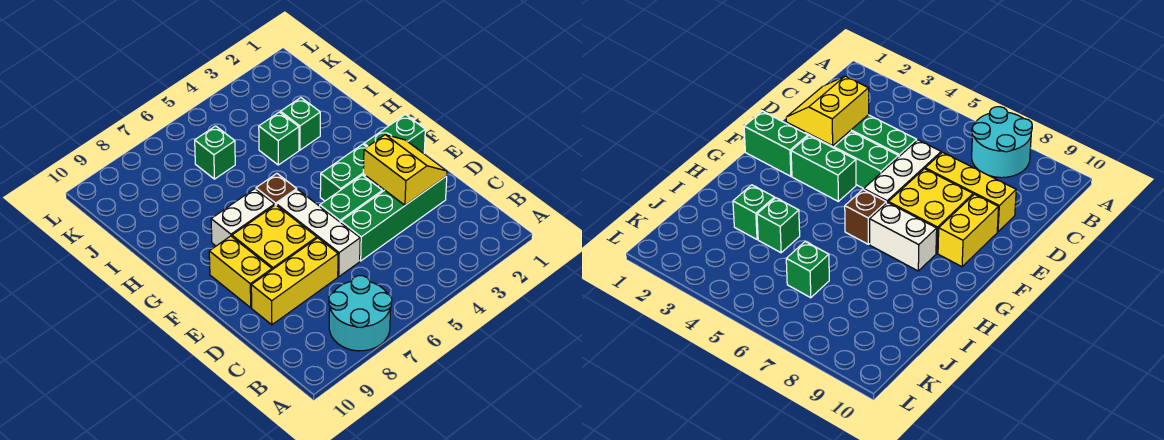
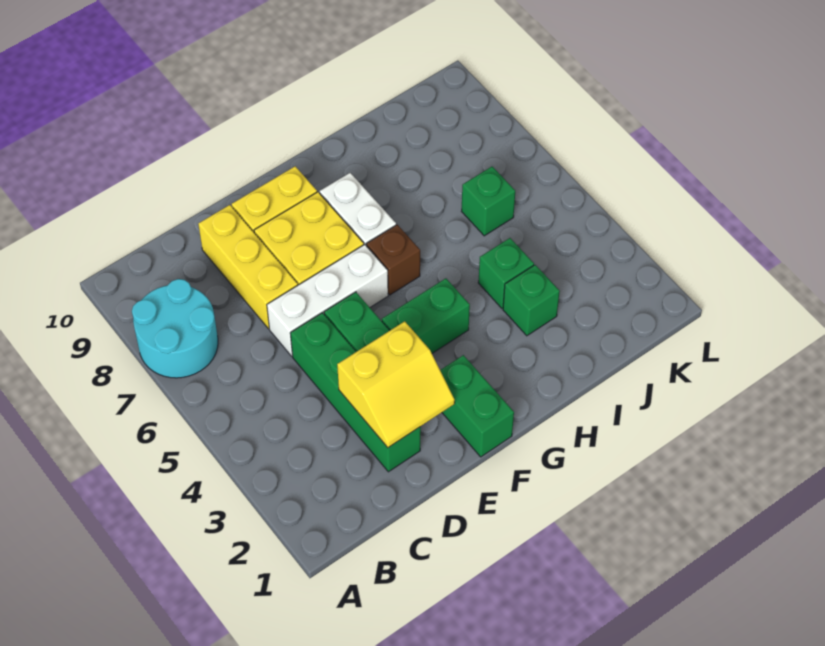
green 1x2 brick [320,144,379,201] -> green 1x2 brick turned to [382,278,470,353]

